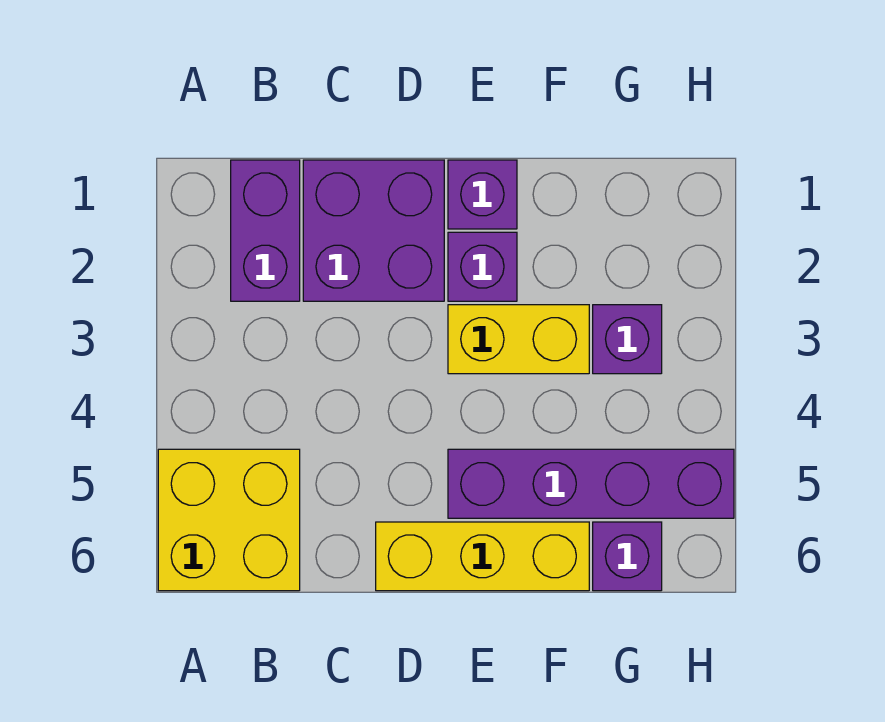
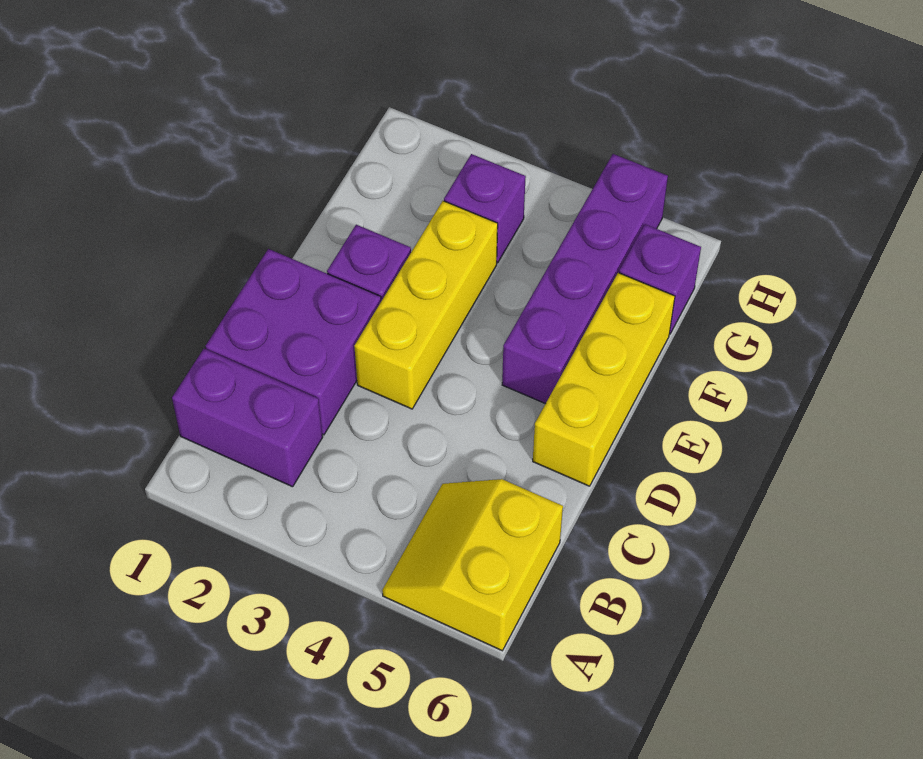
yellow 2x2 brick [158,449,300,591] -> yellow 2x2 slope [382,479,563,651]
purple 1x1 brick [448,160,517,229] -> none
yellow 1x2 brick [448,305,589,374] -> yellow 1x3 brick [354,201,498,409]

